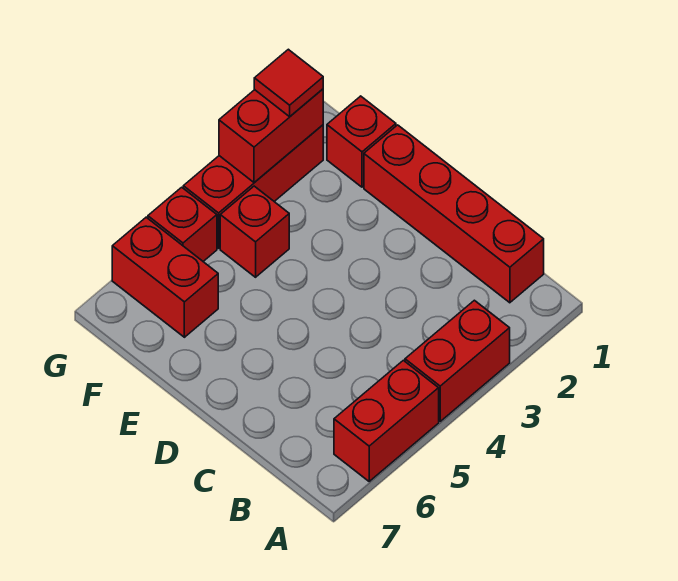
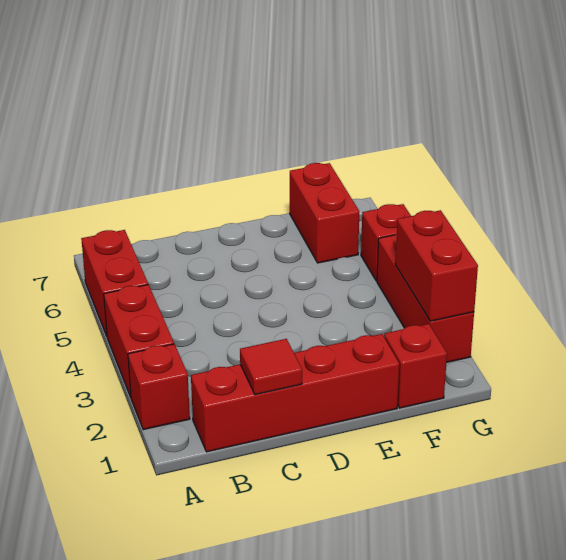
red 1x1 brick [220,186,289,277] -> red 1x1 brick moved to [128,344,190,430]
red 1x2 brick [112,217,218,337] -> red 1x2 brick turned to [290,163,359,263]
red 1x1 tile [254,49,323,117] -> red 1x1 tile moved to [240,339,302,395]

